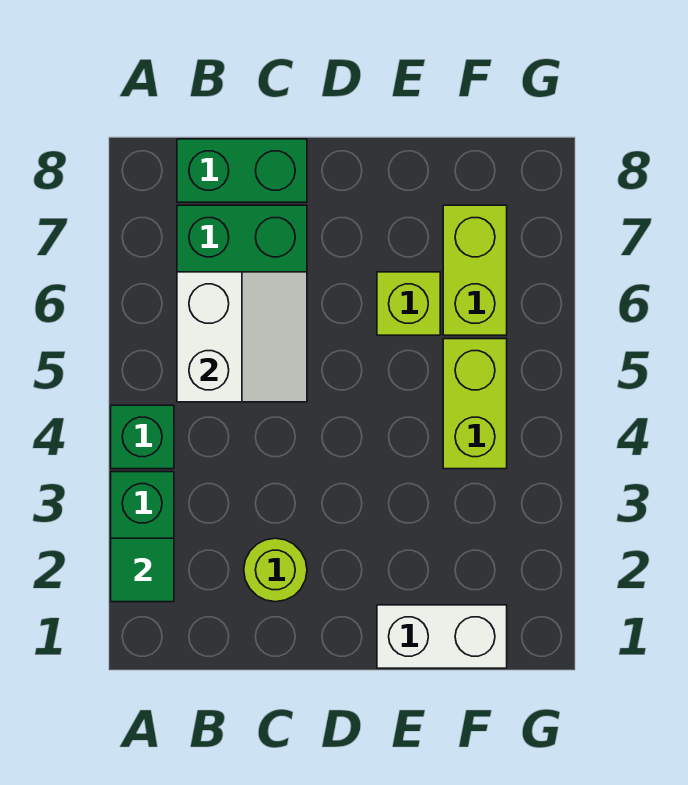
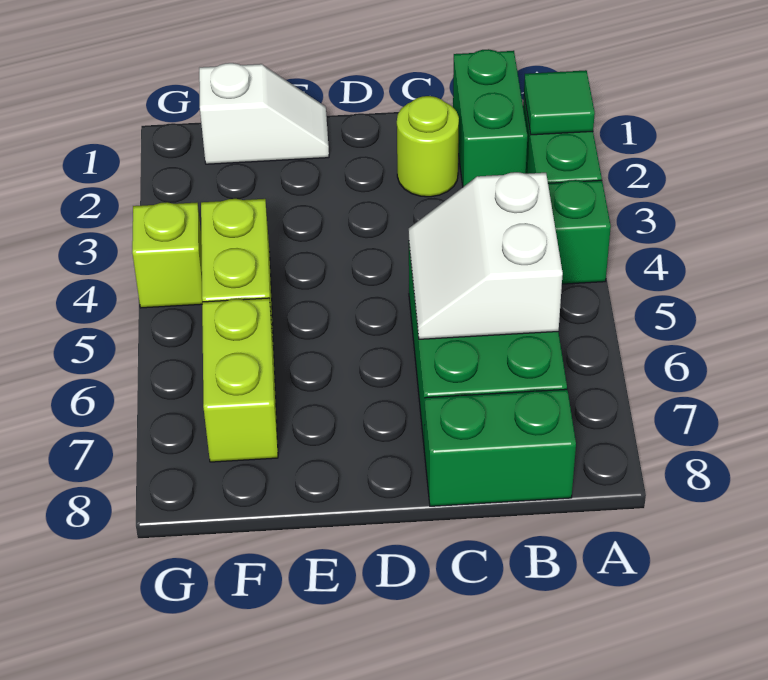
none -> green 1x2 brick [453,49,527,187]
white 1x2 brick [377,605,507,668] -> white 1x2 slope [199,63,329,164]
lime 1x1 brick [377,272,440,335] -> lime 1x1 brick moved to [132,202,202,308]

